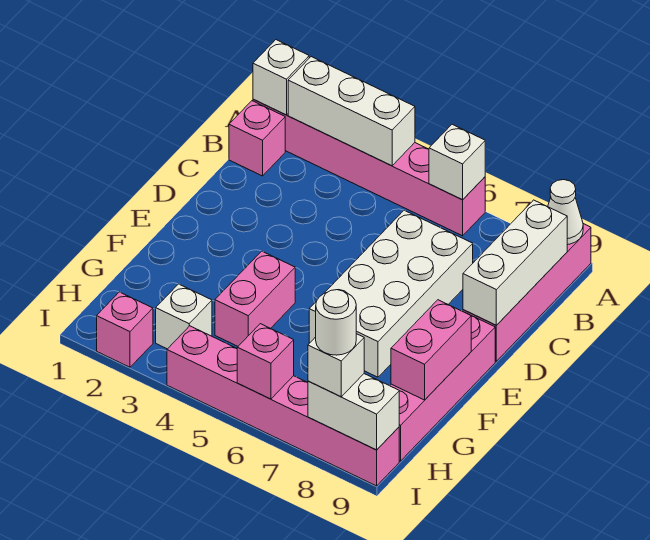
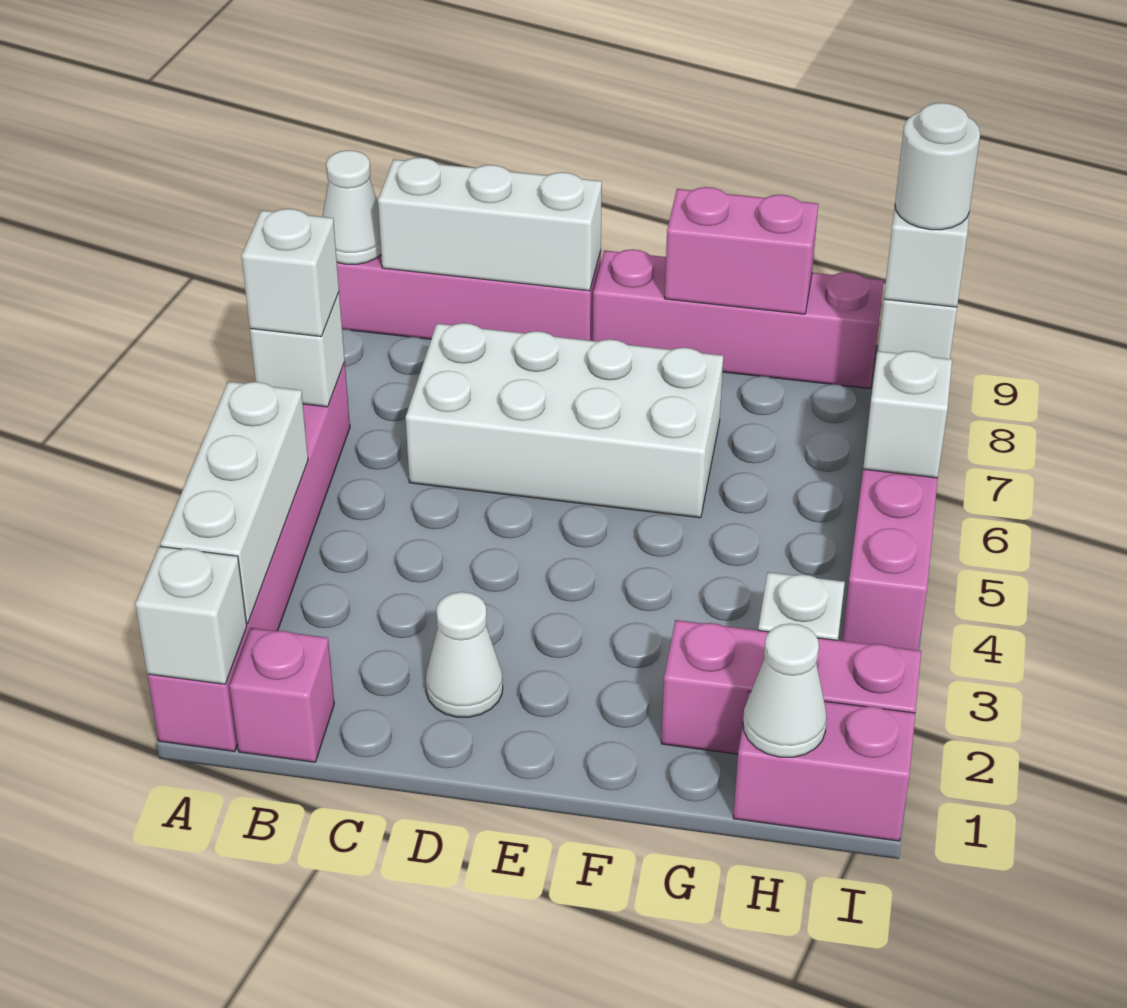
none -> white 1x1 brick [241,209,339,337]
none -> white 1x1 cone [426,592,503,717]
pink 1x2 brick [215,251,295,346] -> pink 1x2 brick moved to [733,692,915,841]
none -> white 1x1 cone [743,624,827,757]
pink 1x1 brick [97,292,153,367] -> pink 1x3 brick [661,620,921,754]
pink 1x1 brick [237,324,294,399] -> white 1x1 brick [863,351,952,478]

